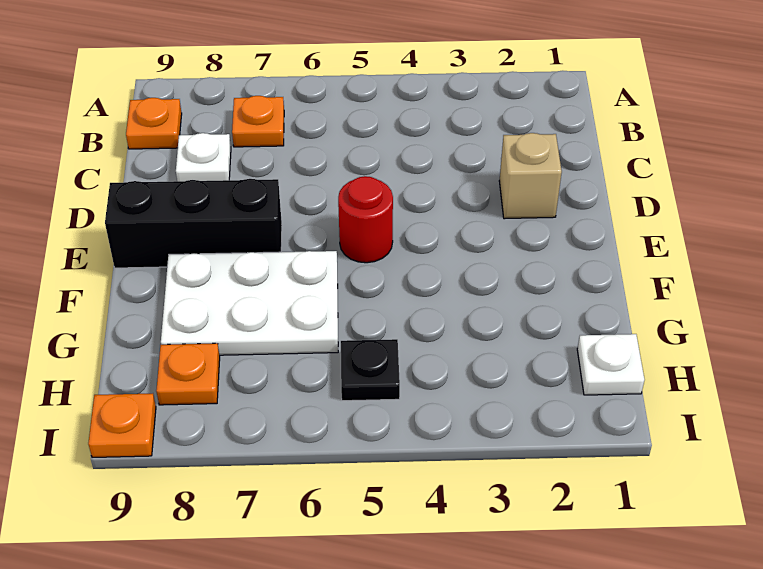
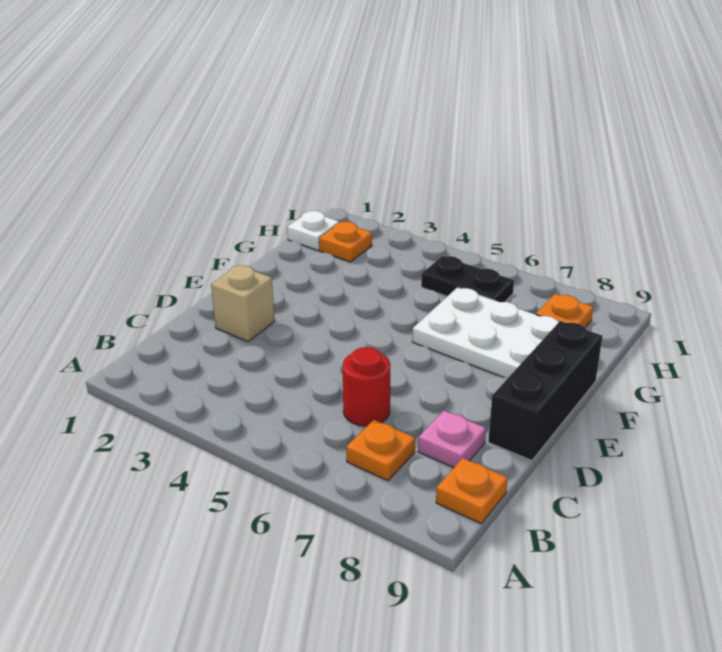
white 1x1 plate [176,133,231,181] -> pink 1x1 plate [418,411,486,468]
red 1x1 round brick [338,176,393,263] -> red 1x1 round brick moved to [342,347,391,426]
black 1x3 brick [105,179,282,268] -> black 1x3 brick turned to [488,321,603,461]
black 1x1 plate [341,339,400,401] -> black 1x2 plate [421,256,514,302]
orange 1x1 plate [88,394,156,457] -> orange 1x1 plate moved to [319,222,372,262]

